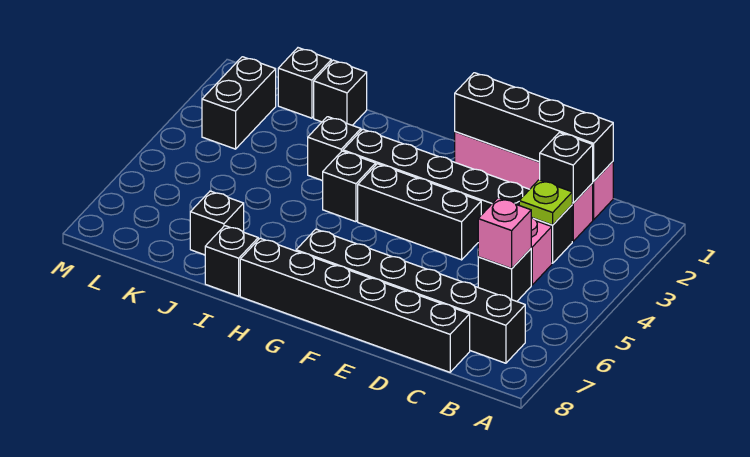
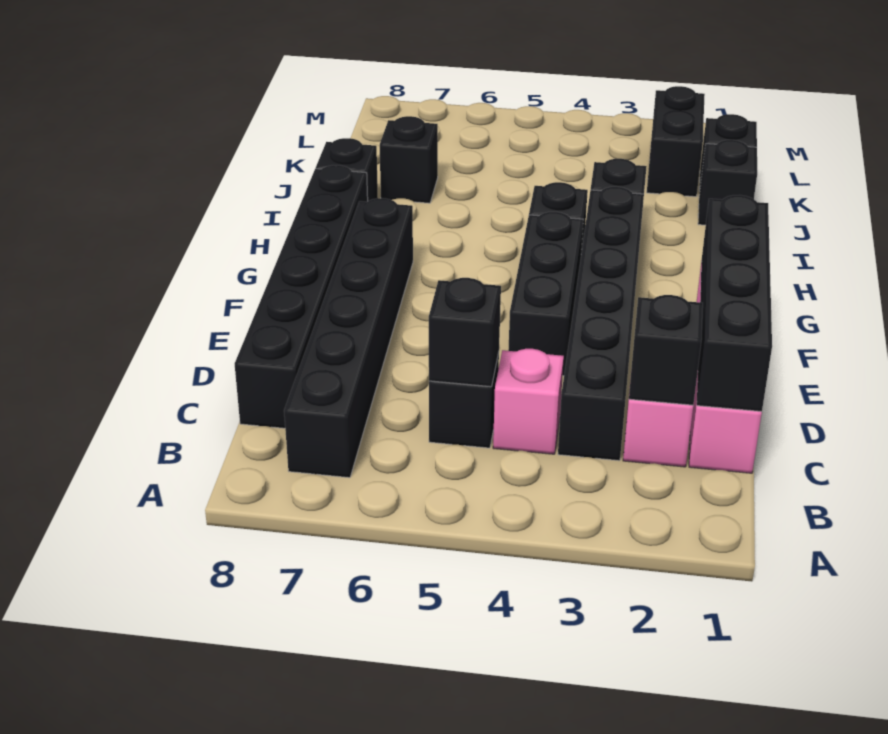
lime 1x1 plate [519,180,572,225] -> none
pink 1x1 brick [478,198,531,269] -> black 1x1 brick [429,278,501,387]
black 1x2 brick [202,57,276,149] -> black 1x2 brick turned to [647,86,705,197]

